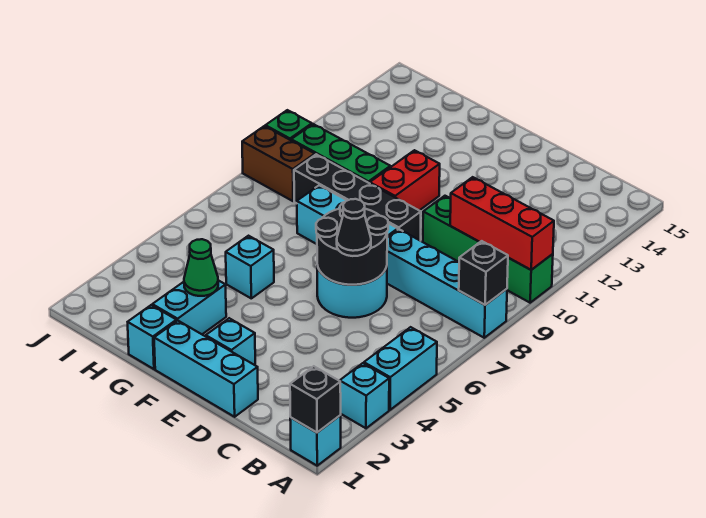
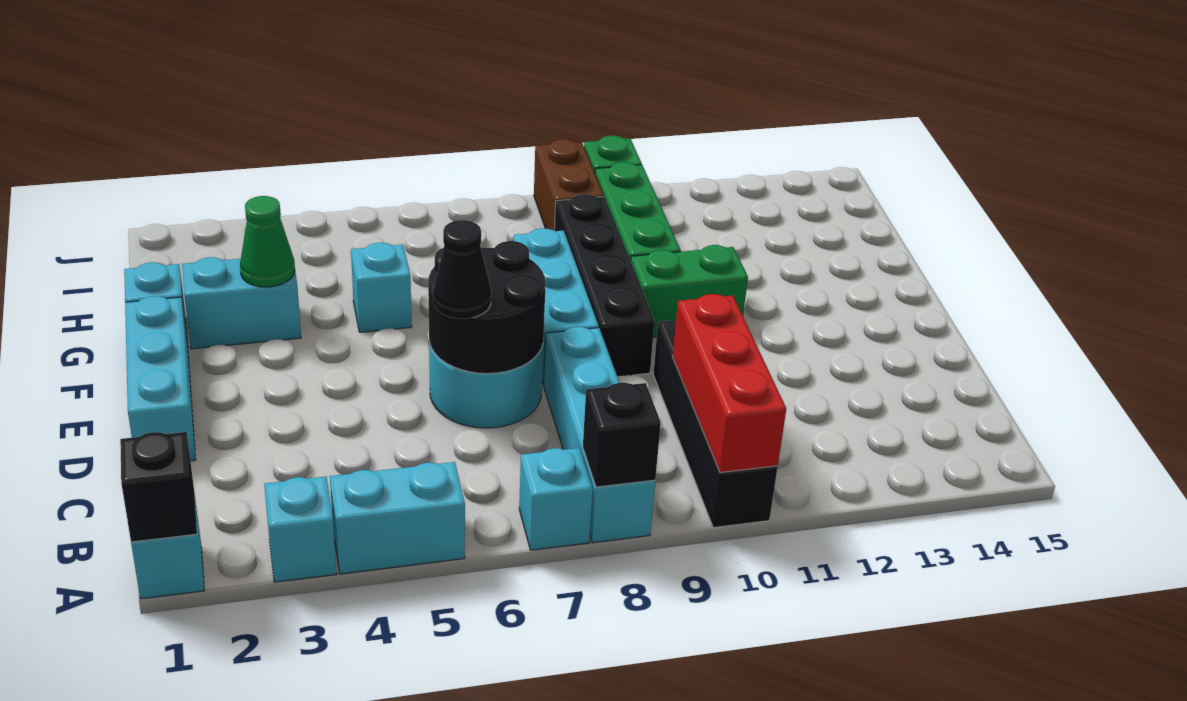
green 1x4 brick [423,196,553,303] -> black 1x4 brick [653,320,778,528]
cyan 1x1 brick [206,318,255,365] -> cyan 1x1 brick moved to [519,448,593,550]
red 1x2 brick [370,150,440,211] -> green 1x2 brick [631,245,748,338]

